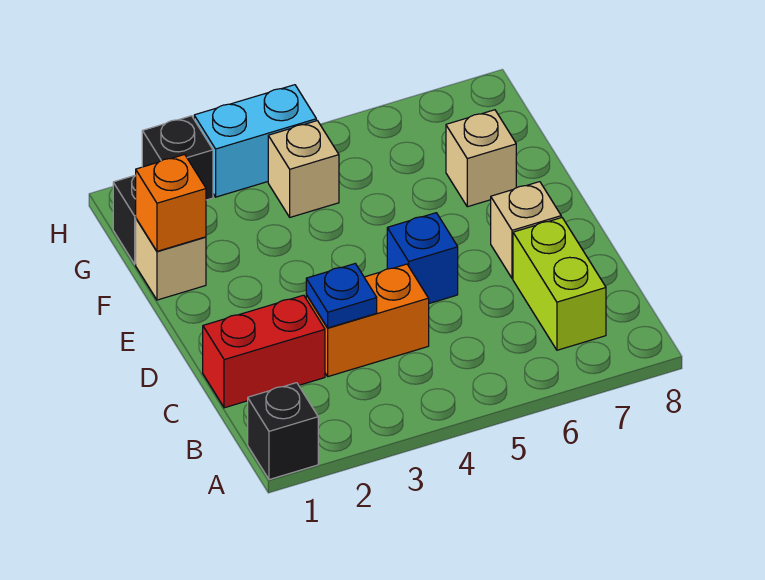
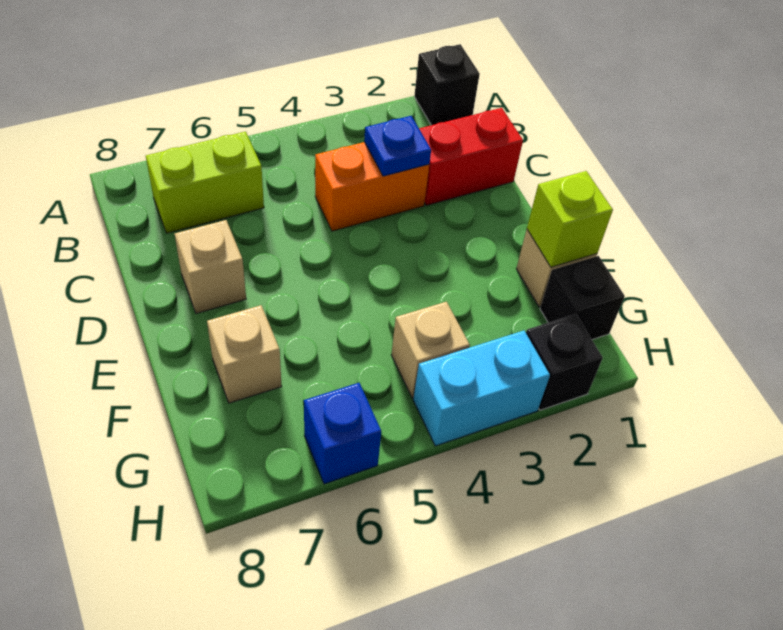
lime 1x2 brick [513,218,606,350] -> lime 1x2 brick turned to [146,132,264,233]
blue 1x1 brick [387,213,458,303] -> blue 1x1 brick moved to [304,383,381,484]
orange 1x1 brick [136,154,206,251] -> lime 1x1 brick [527,171,613,267]

